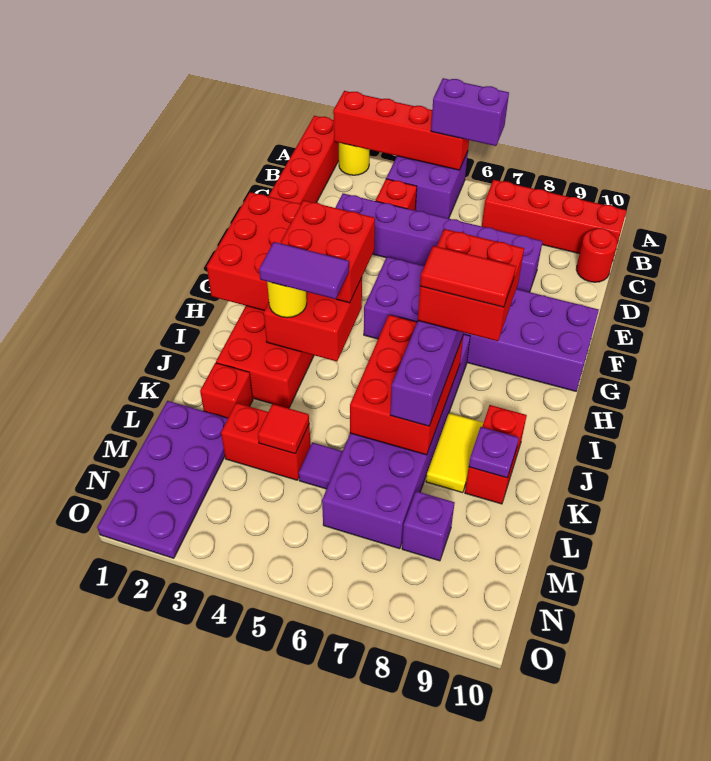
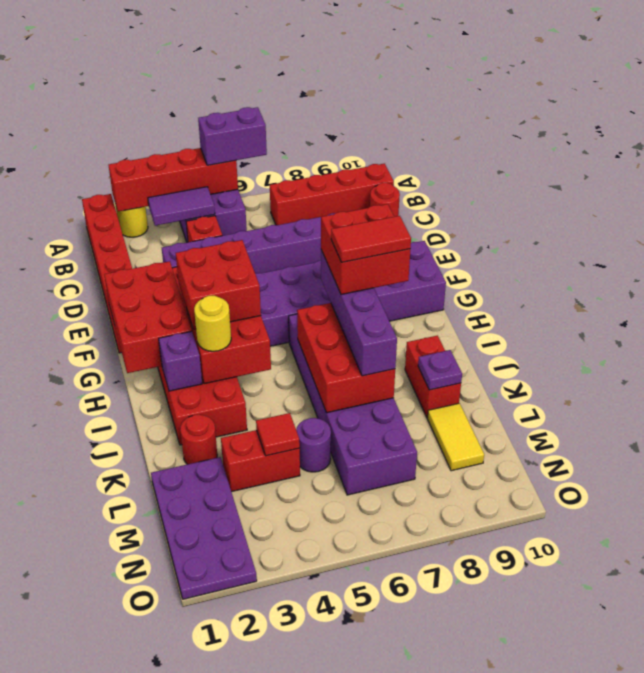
purple 1x2 tile [259,242,349,299] -> purple 1x2 tile moved to [148,187,215,226]
yellow 1x2 tile [426,413,484,493] -> yellow 1x2 tile moved to [427,403,484,471]
red 1x1 brick [200,363,253,418] -> red 1x1 round brick [180,415,217,464]
purple 1x1 tile [299,442,343,489] -> purple 1x1 round brick [296,418,331,472]
purple 1x1 brick [402,491,455,561] -> purple 1x1 brick moved to [159,331,202,391]

